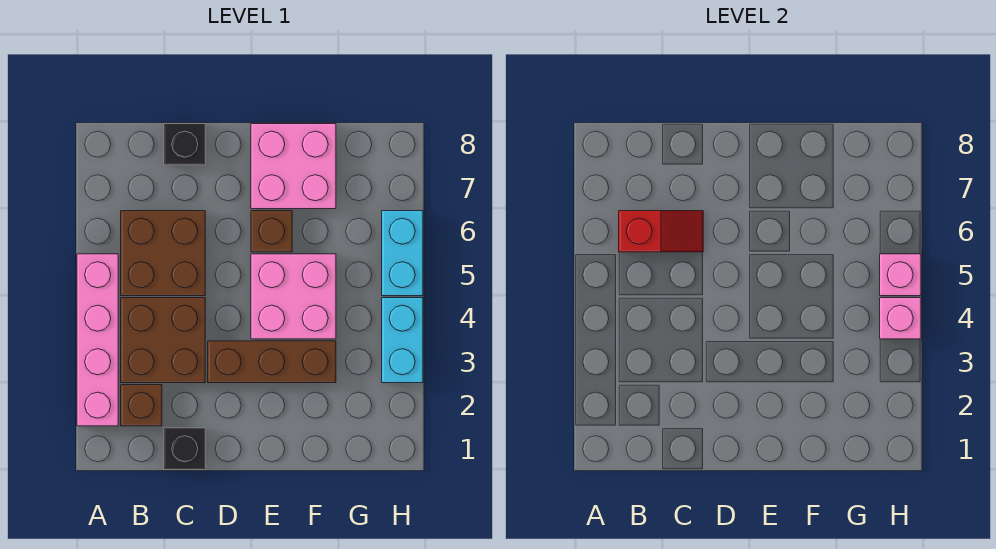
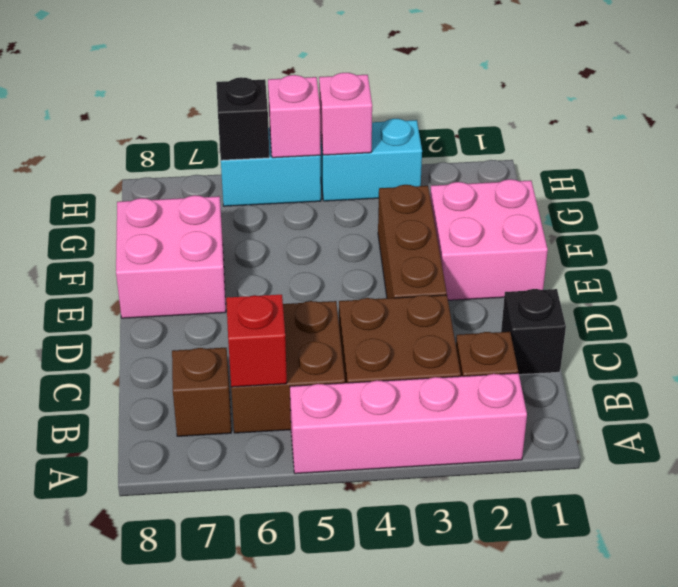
black 1x1 brick [164,124,205,165] -> black 1x1 brick moved to [216,77,269,160]
pink 2x2 brick [251,254,336,339] -> pink 2x2 brick moved to [430,179,548,300]
brown 1x1 brick [251,211,292,252] -> brown 1x1 brick moved to [172,348,231,436]

